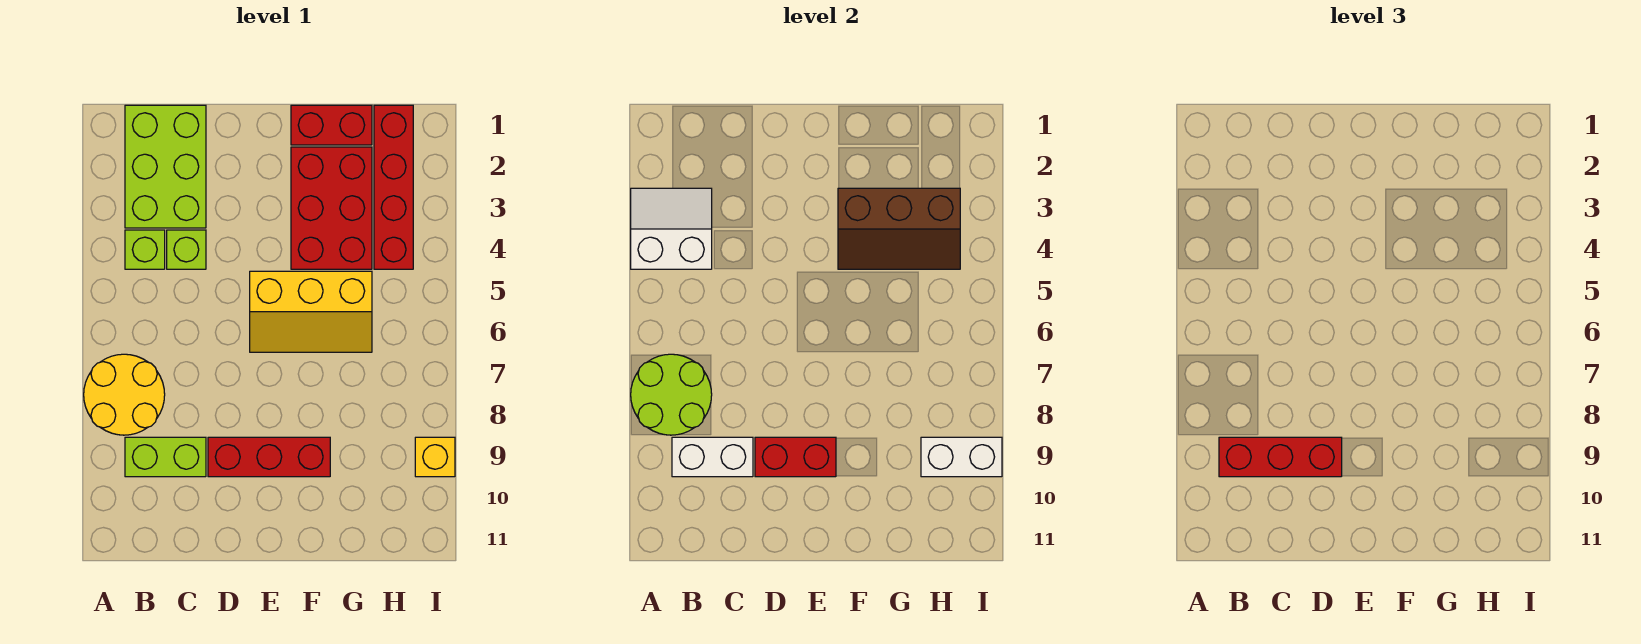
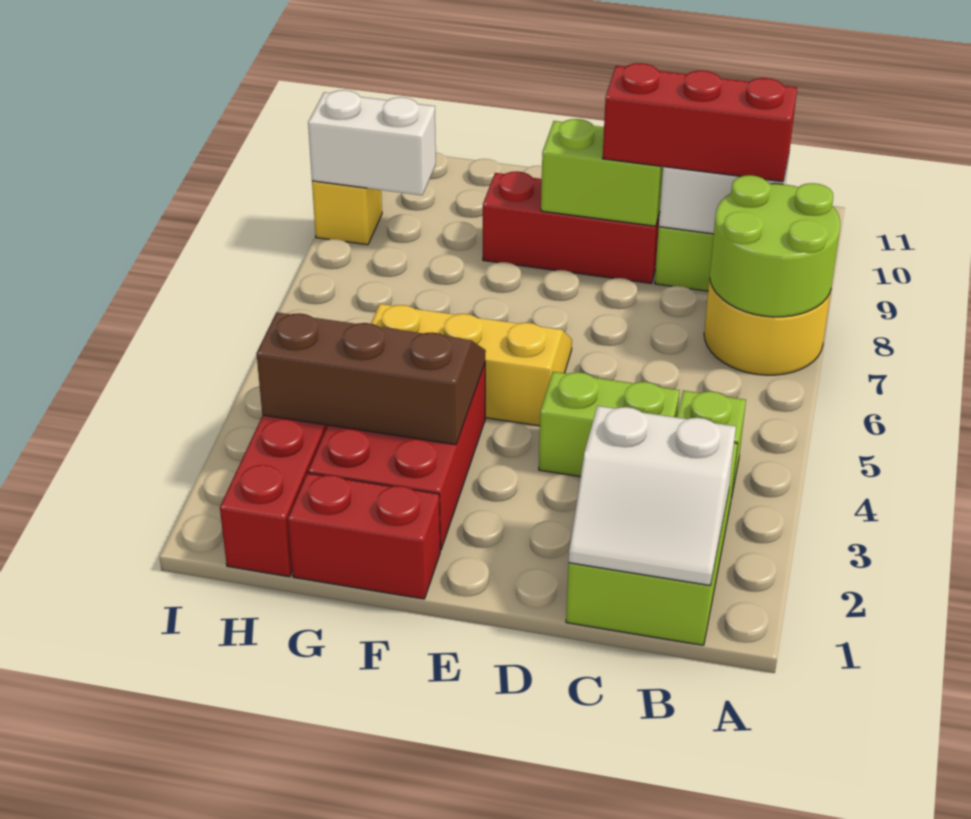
white 2x2 slope [631,188,712,269] -> white 2x2 slope moved to [569,406,736,586]
lime 1x1 brick [167,230,206,269] -> lime 1x2 brick [539,372,680,477]
red 1x2 brick [755,437,836,477] -> lime 1x2 brick [541,119,663,226]

